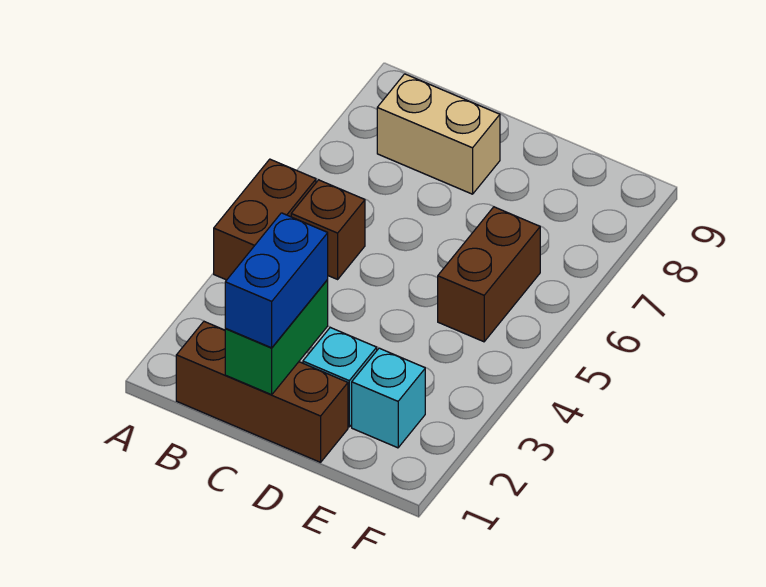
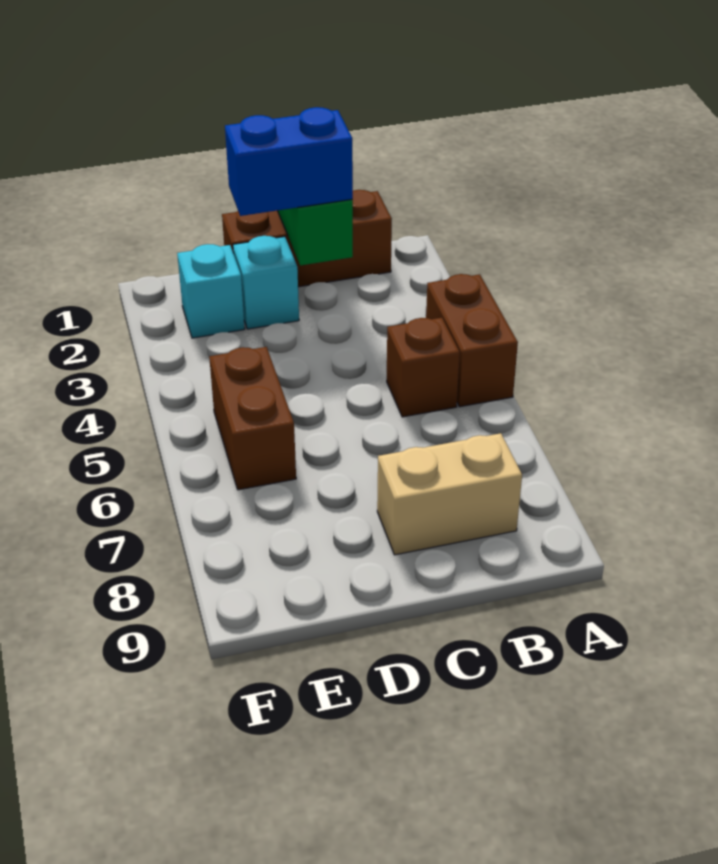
blue 1x2 brick [225,213,328,348] -> blue 1x2 brick turned to [225,107,353,216]

